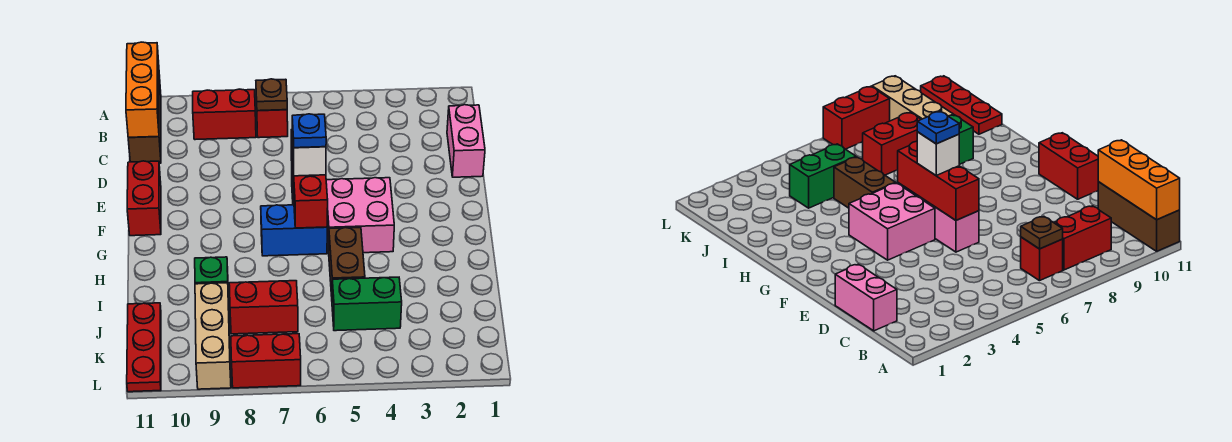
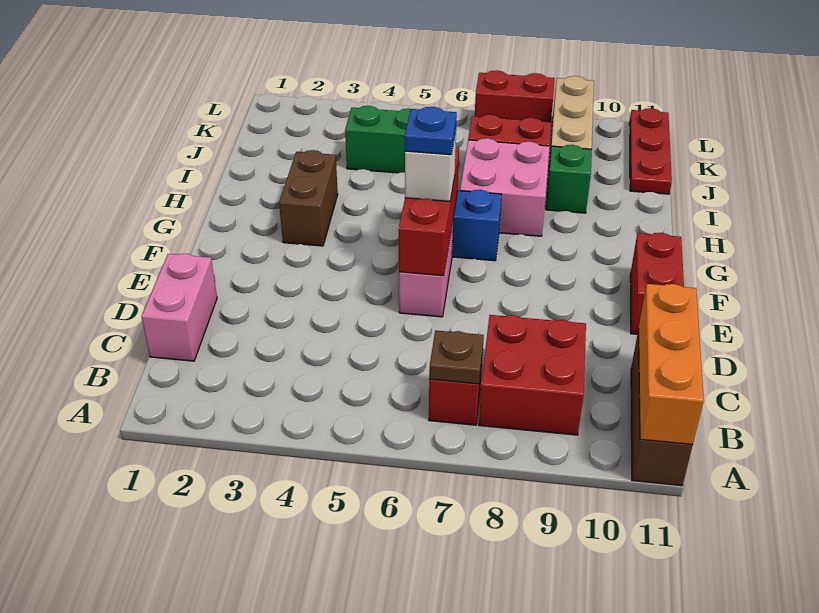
red 1x2 brick [193,89,256,140] -> red 2x2 brick [479,315,586,435]
pink 2x2 brick [326,178,394,253] -> pink 2x2 brick moved to [460,138,550,236]
brown 1x2 brick [329,228,365,296] -> brown 1x2 brick moved to [279,150,338,246]

